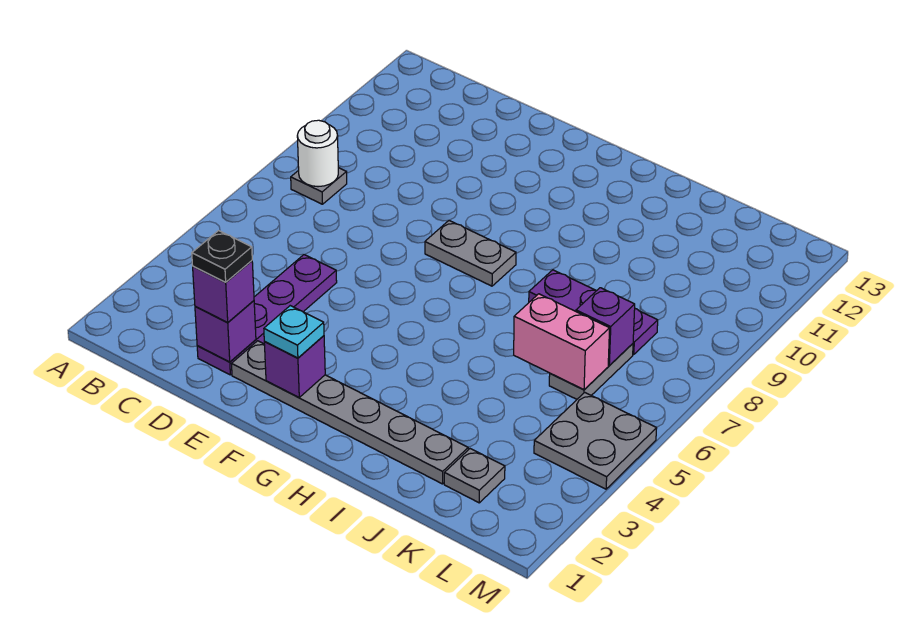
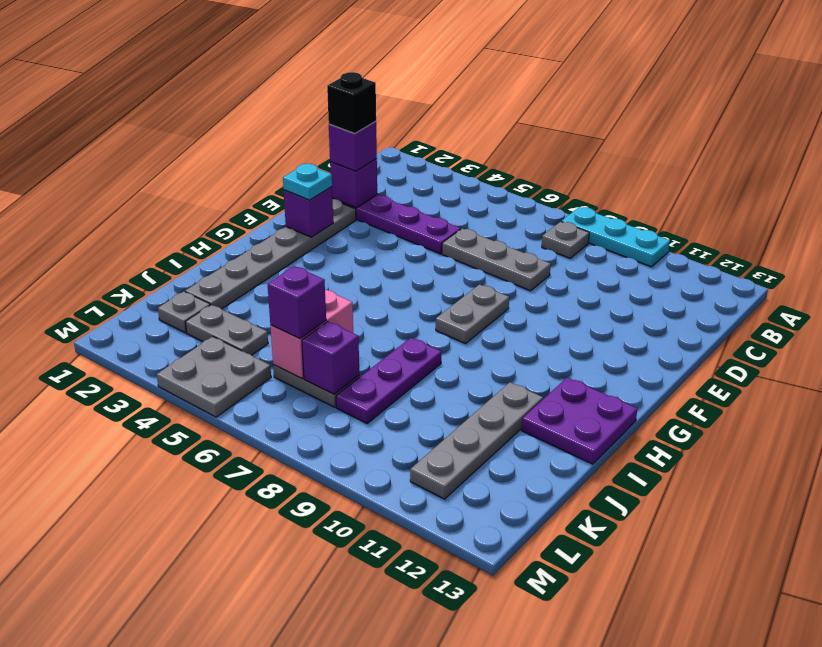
none -> cyan 1x3 plate [561,207,670,267]
white 1x1 round brick [297,120,338,187] -> none
black 1x1 plate [192,231,252,282] -> black 1x1 brick [327,72,376,133]
none -> grey 1x3 plate [442,229,551,291]
none -> purple 2x2 plate [522,377,637,464]
none -> grey 1x4 plate [410,382,543,499]
none -> grey 1x2 plate [186,305,268,355]
none -> purple 1x1 brick [268,266,326,338]

